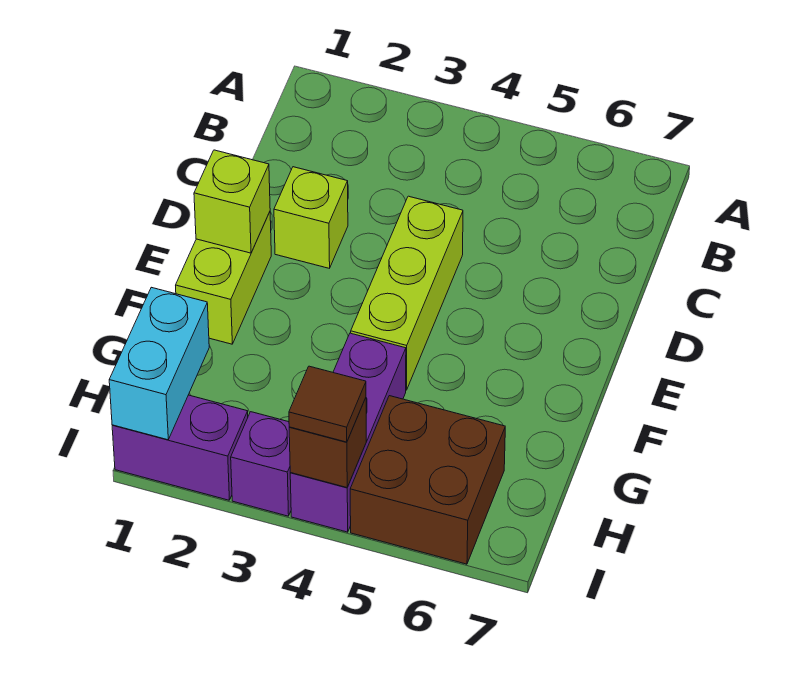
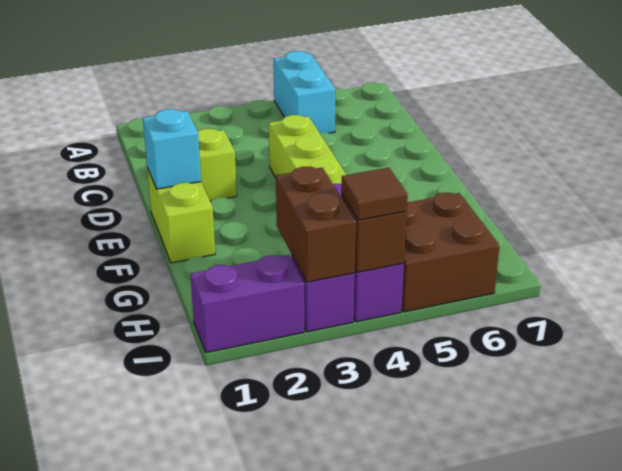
lime 1x1 brick [194,150,270,253] -> cyan 1x1 brick [143,109,201,189]
cyan 1x2 brick [109,287,209,440] -> cyan 1x2 brick moved to [274,51,335,133]
none -> brown 1x2 brick [276,167,356,282]

